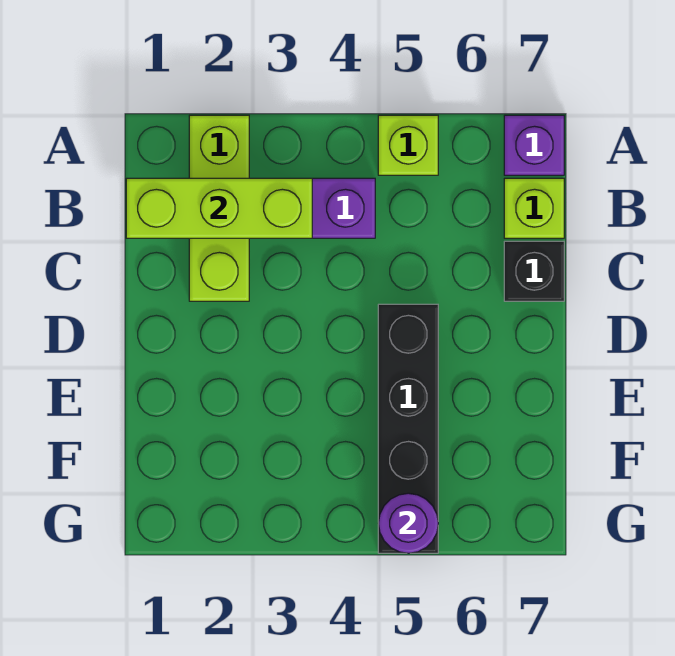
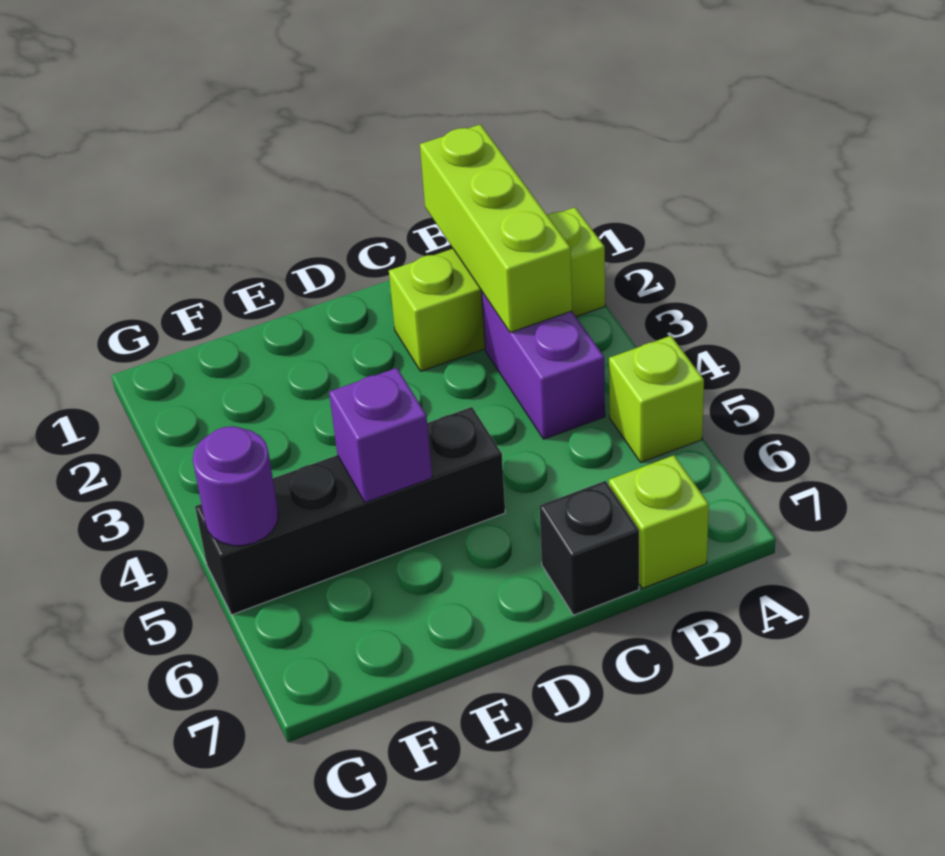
purple 1x1 brick [504,115,564,175] -> purple 1x1 brick moved to [329,368,432,502]

